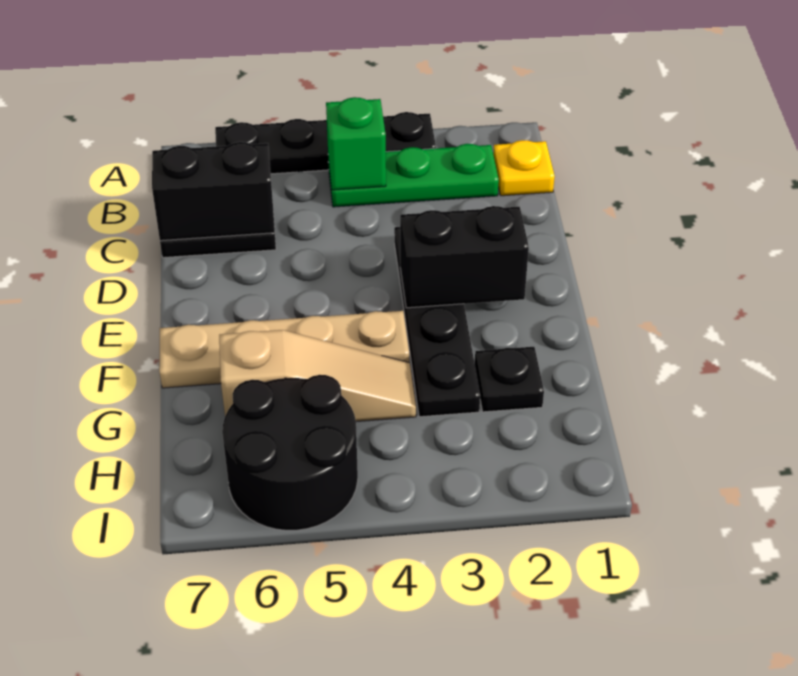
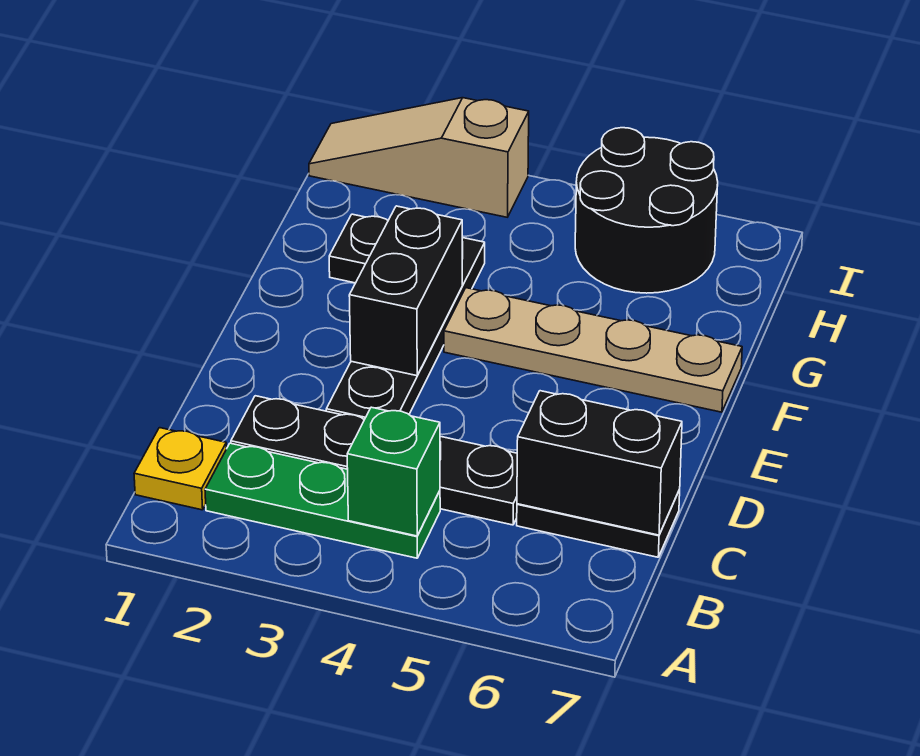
black 1x4 plate [215,112,436,174] -> black 1x4 plate moved to [231,396,517,525]
black 1x2 brick [400,206,529,308] -> black 1x2 brick turned to [349,206,462,376]
tan 1x3 slope [219,330,416,422] -> tan 1x3 slope moved to [309,98,529,217]

